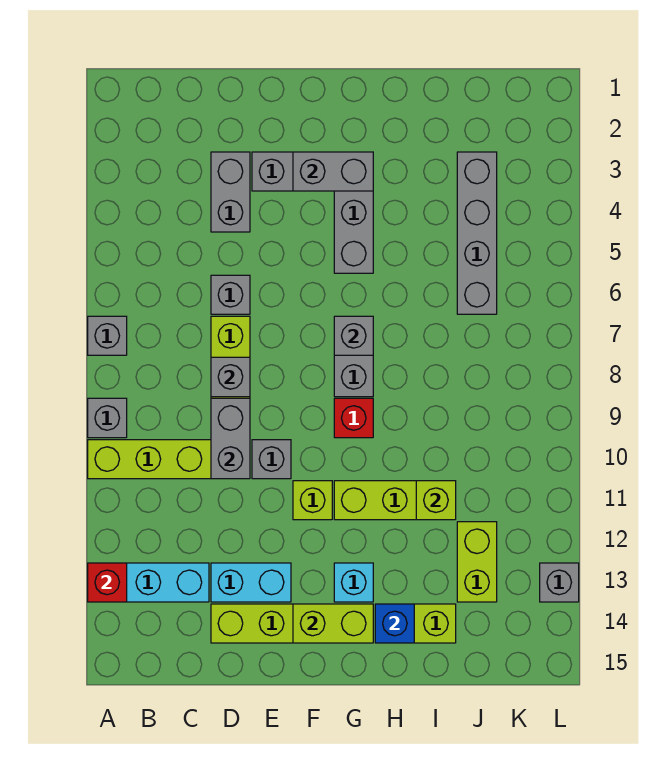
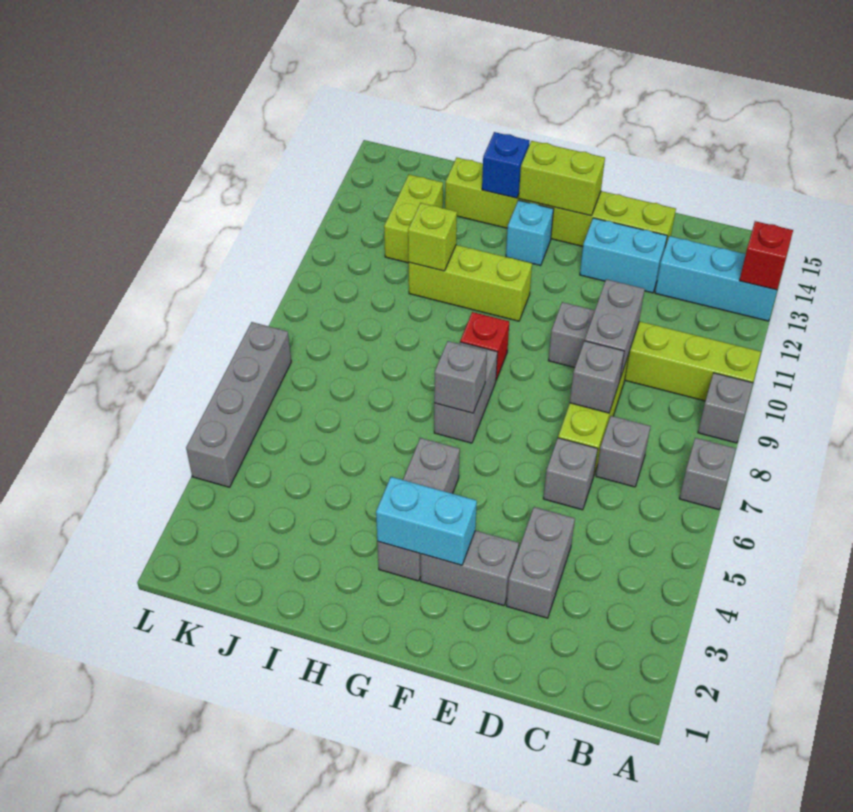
grey 1x2 brick [293,152,373,191] -> cyan 1x2 brick [376,477,477,565]
lime 1x1 brick [293,481,332,520] -> none
grey 1x4 brick [457,152,497,314] -> grey 1x4 brick moved to [186,322,291,487]
grey 1x1 brick [540,563,579,602] -> grey 1x1 brick moved to [596,416,651,487]

